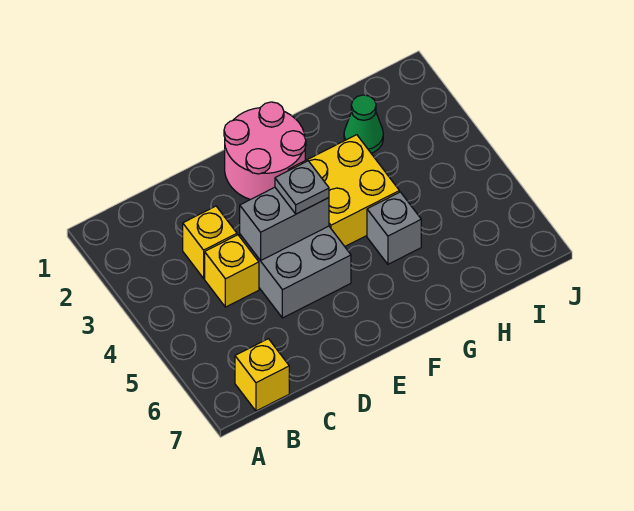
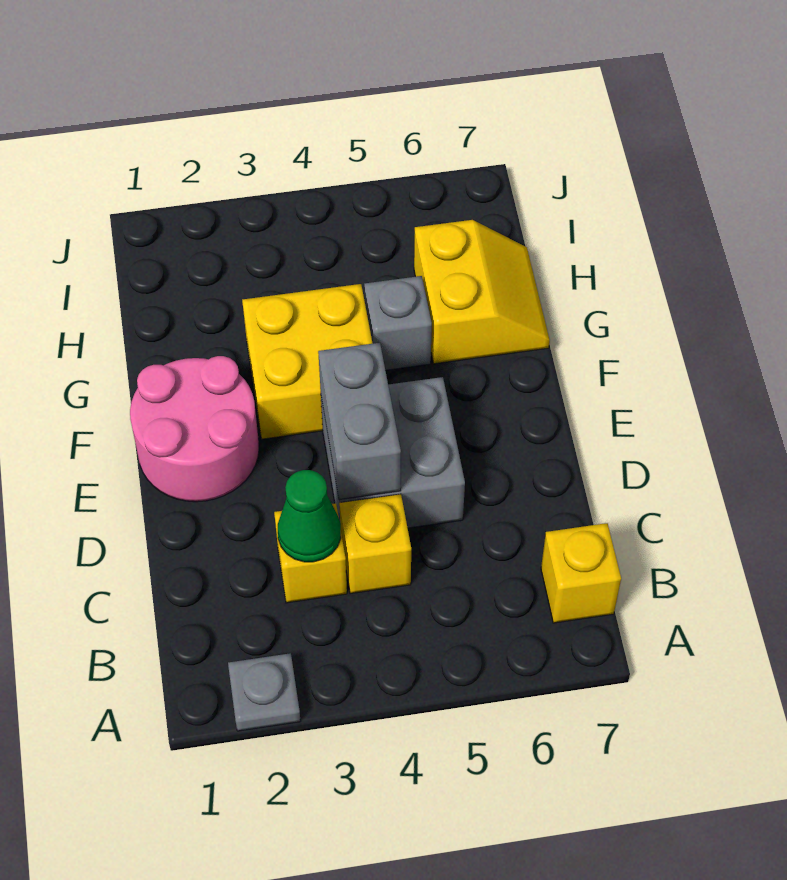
grey 1x1 plate [275,161,329,214] -> grey 1x1 plate moved to [228,653,301,731]
none -> yellow 2x2 slope [414,220,550,364]
green 1x1 cone [344,95,383,153] -> green 1x1 cone moved to [278,470,341,562]

